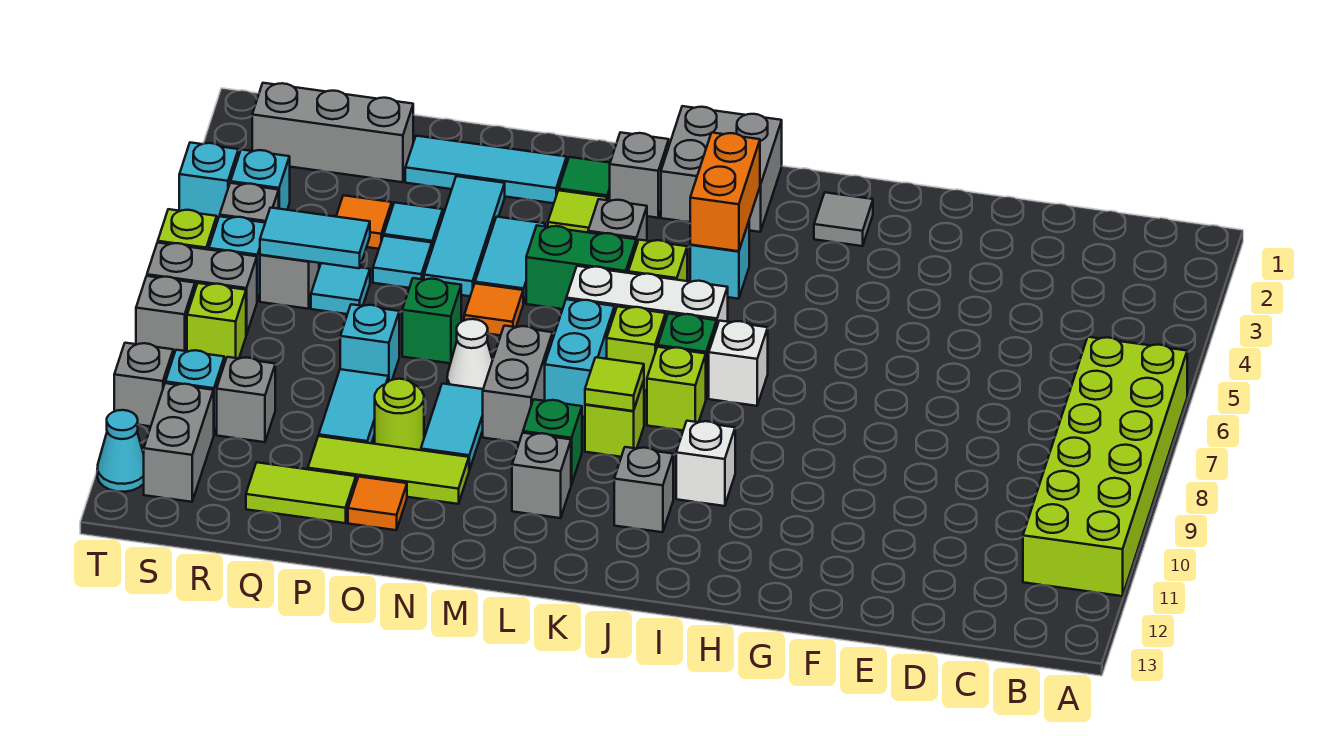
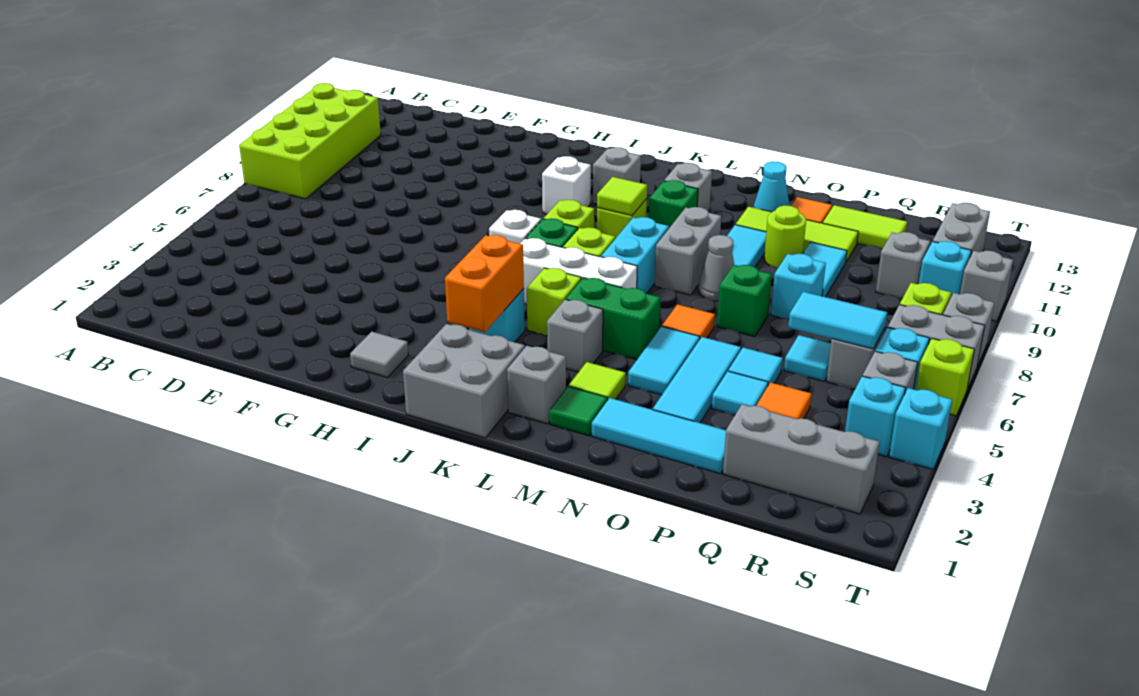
lime 2x6 brick [1023,337,1187,596] -> lime 2x4 brick [239,83,381,199]
white 1x1 cone [447,319,493,389] -> grey 1x1 cone [698,235,734,301]
cyan 1x1 cone [97,410,144,492] -> cyan 1x1 cone moved to [753,161,790,212]

